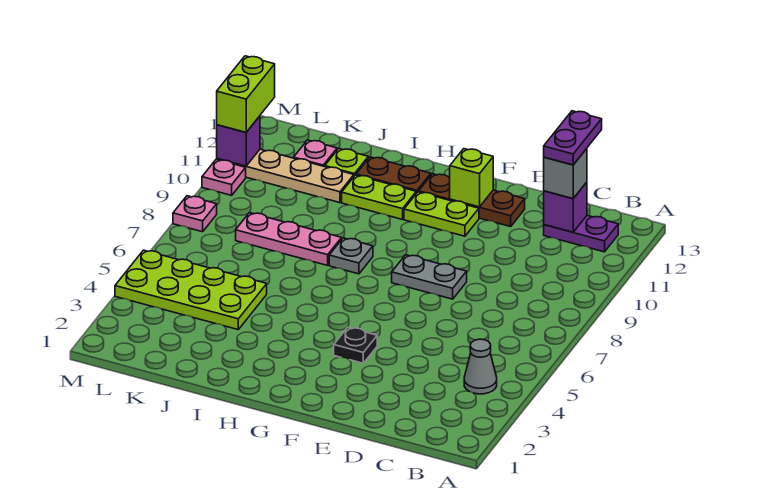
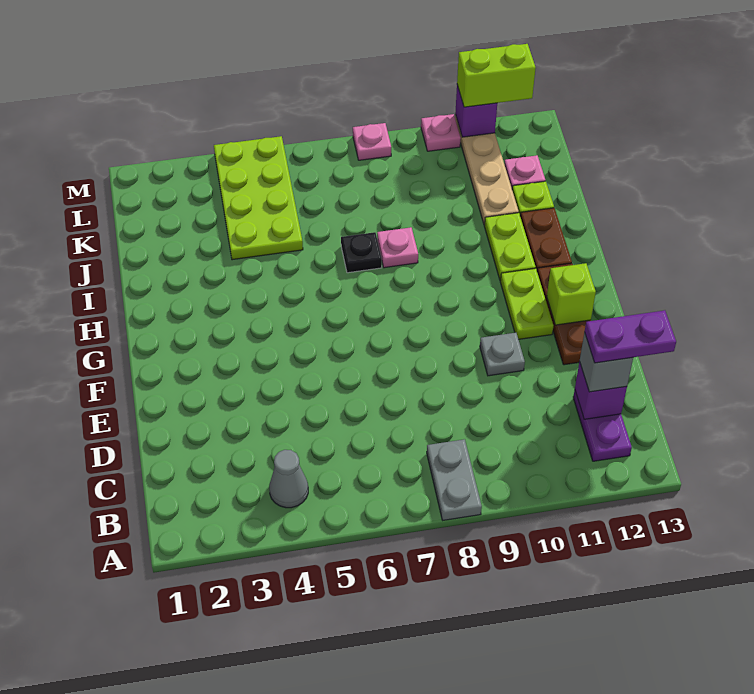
grey 1x2 plate [392,255,467,299] -> grey 1x2 plate moved to [427,439,482,520]
black 1x1 plate [334,327,377,363] -> black 1x1 plate moved to [341,232,382,273]
grey 1x1 plate [329,238,373,274] -> grey 1x1 plate moved to [480,333,525,376]
pink 1x3 plate [236,213,342,265] -> pink 1x1 plate [377,227,418,268]

